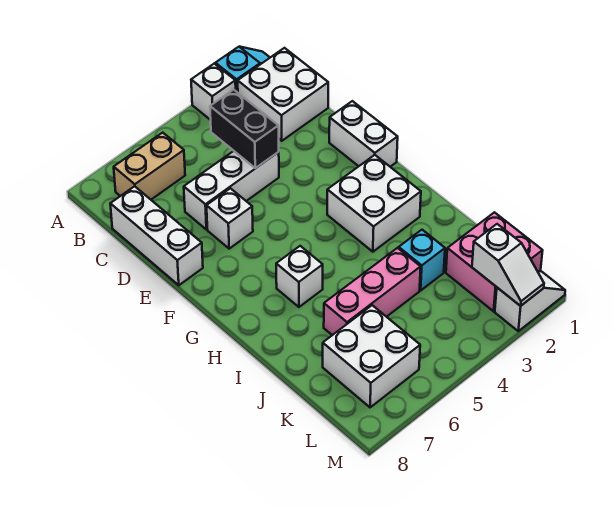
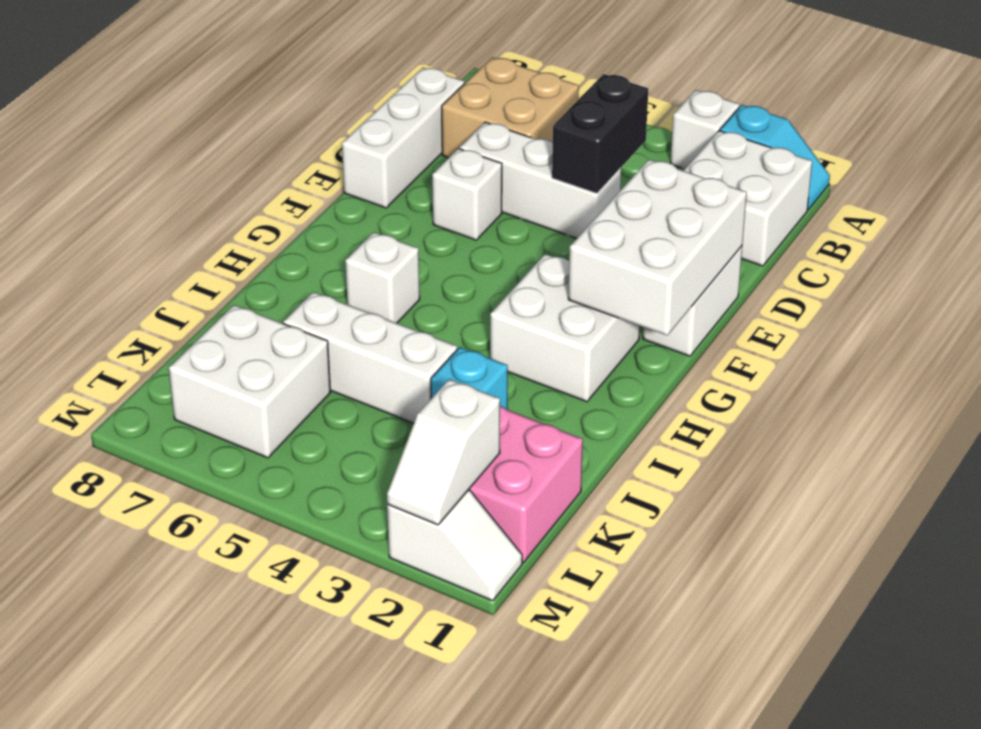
tan 1x2 brick [114,133,185,199] -> tan 2x2 brick [442,57,579,158]
none -> white 2x3 brick [568,160,747,336]
pink 1x3 brick [324,248,421,335] -> white 1x3 brick [283,292,457,423]

